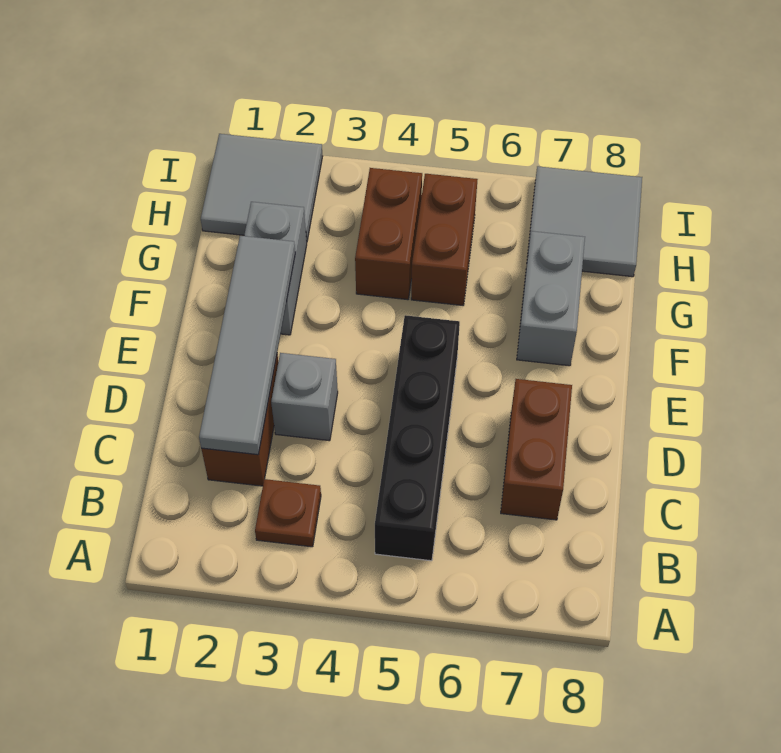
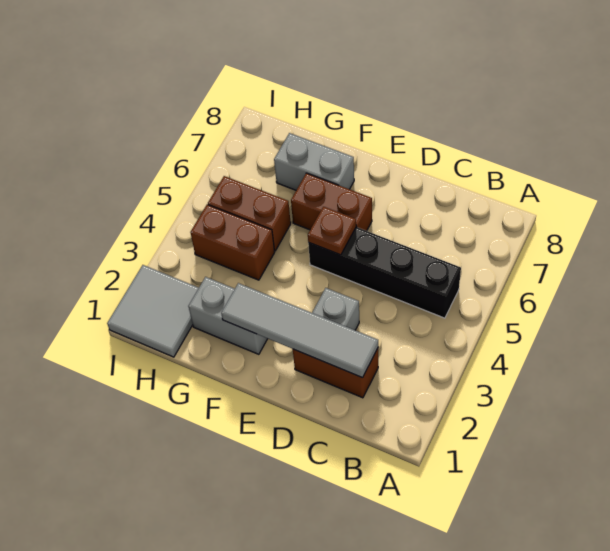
brown 1x1 plate [255,479,321,547] -> brown 1x1 plate moved to [308,207,356,255]
brown 1x2 brick [501,379,572,520] -> brown 1x2 brick moved to [291,173,372,231]
grey 2x2 tile [527,166,642,277] -> none

